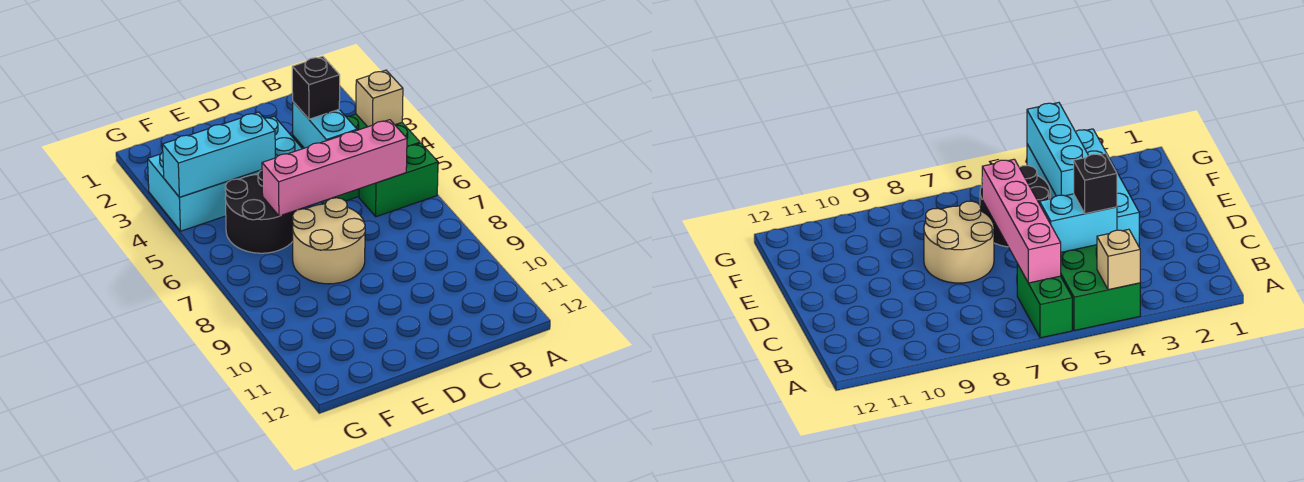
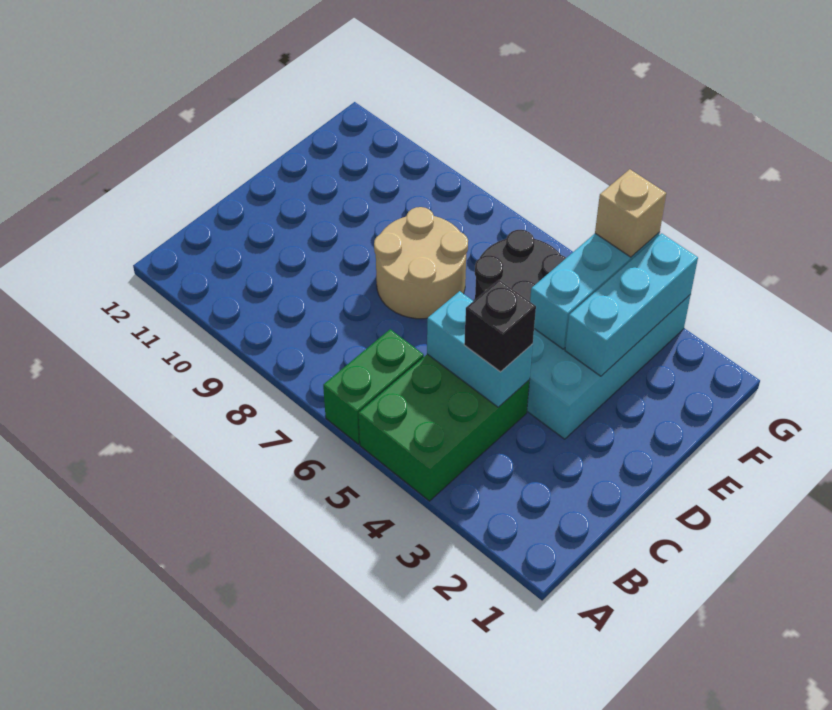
tan 1x1 brick [356,70,403,127] -> tan 1x1 brick moved to [595,169,666,257]
pink 1x4 brick [262,120,407,216] -> none
none -> cyan 1x3 brick [565,233,698,376]

